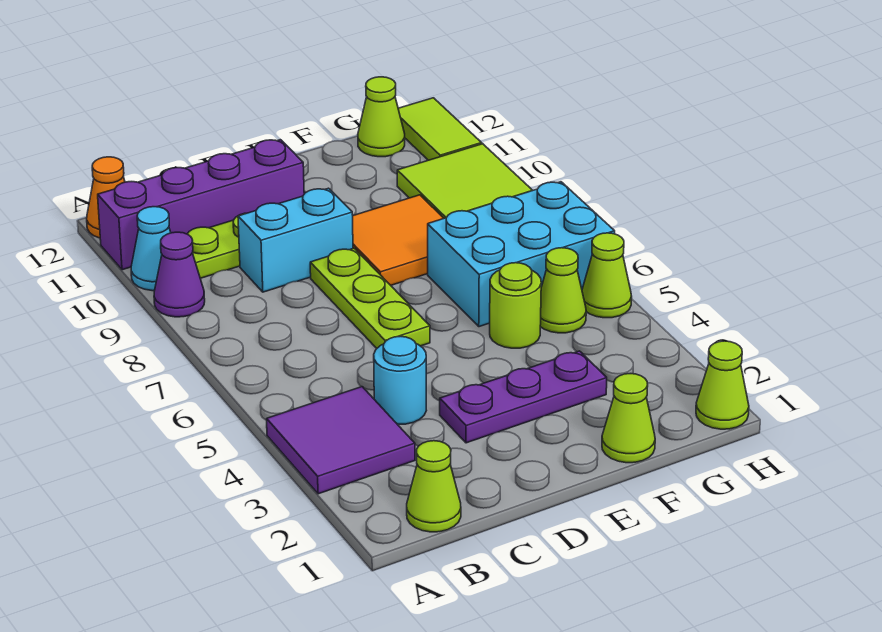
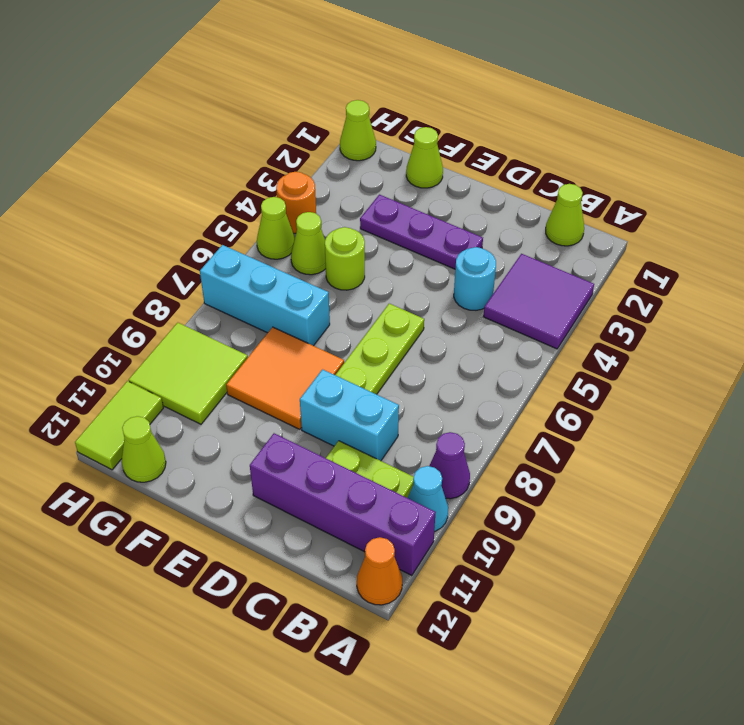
cyan 2x3 brick [428,182,615,327] -> cyan 1x3 brick [200,245,330,346]
none -> orange 1x1 round brick [276,172,316,233]

